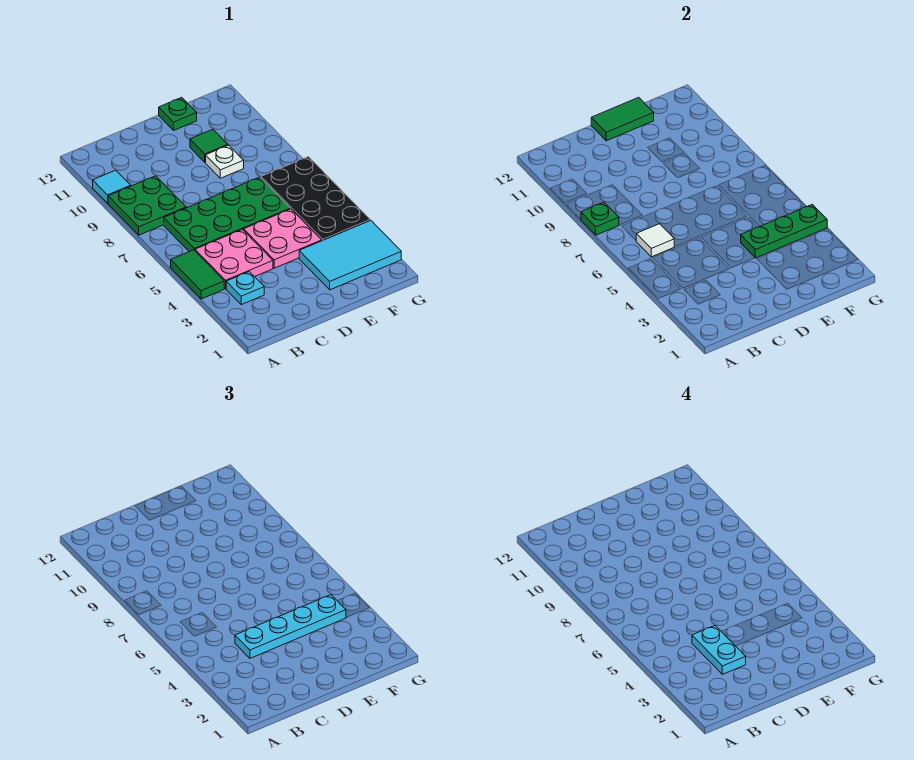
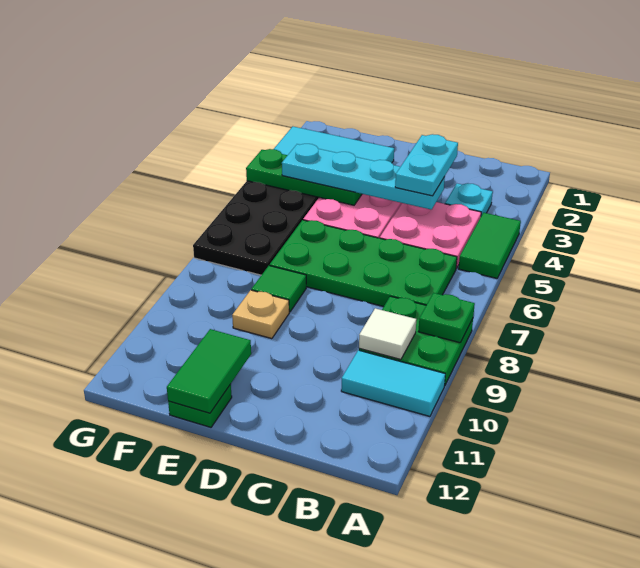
cyan 1x1 tile [93,170,131,203] -> cyan 1x2 tile [341,350,445,416]
white 1x1 tile [636,224,674,257] -> white 1x1 tile moved to [359,308,416,359]
green 1x2 tile [591,97,654,141] -> green 1x2 tile turned to [167,329,251,413]
white 1x1 plate [206,145,244,178] -> tan 1x1 plate [232,290,289,339]
green 1x1 tile [190,129,228,162] -> green 1x1 tile moved to [251,266,306,312]

